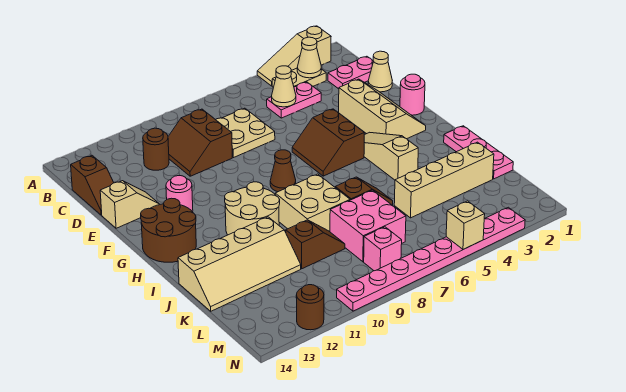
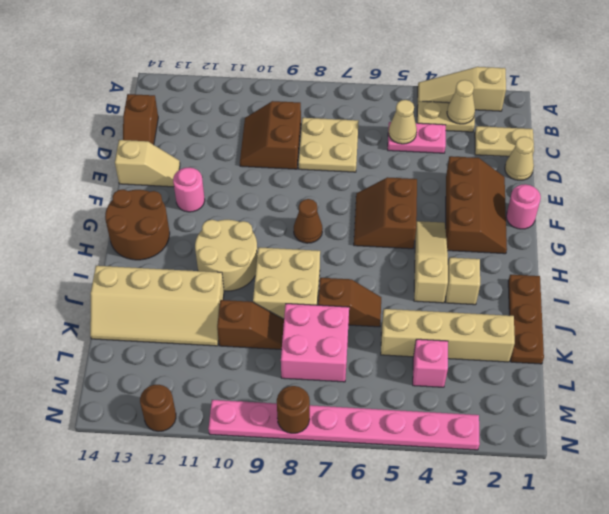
pink 1x2 plate [328,56,374,89] -> tan 1x2 plate [475,126,534,157]
brown 1x1 round brick [143,128,169,170] -> brown 1x1 round brick moved to [277,386,310,433]
tan 2x3 slope [339,79,426,139] -> brown 2x3 slope [446,156,507,254]
pink 1x3 plate [444,126,513,179] -> brown 1x3 plate [508,275,544,364]
pink 1x1 brick [364,227,402,271] -> pink 1x1 brick moved to [413,339,448,387]
tan 1x1 brick [446,201,485,249] -> tan 1x1 brick moved to [446,257,480,305]

